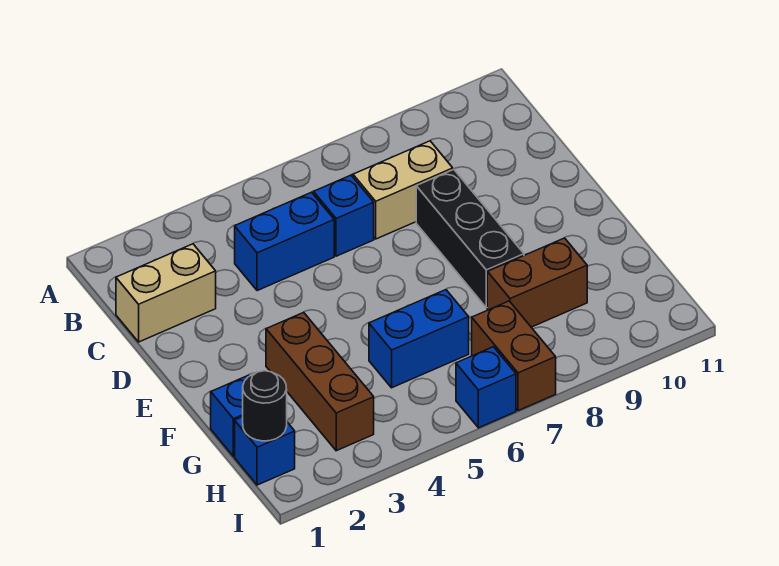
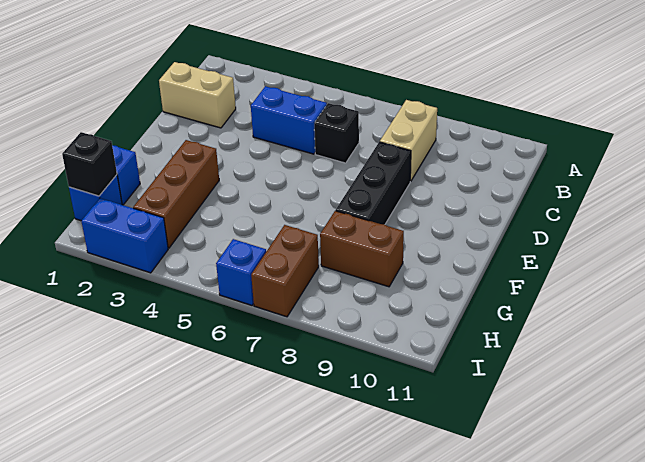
blue 1x1 brick [314,175,374,256] -> black 1x1 brick [314,103,359,163]
tan 1x2 brick [353,141,453,239] -> tan 1x2 brick turned to [380,100,437,181]
blue 1x2 brick [369,290,469,388] -> blue 1x2 brick moved to [81,198,168,273]
black 1x1 round brick [243,371,287,441] -> black 1x1 brick [62,132,117,196]

